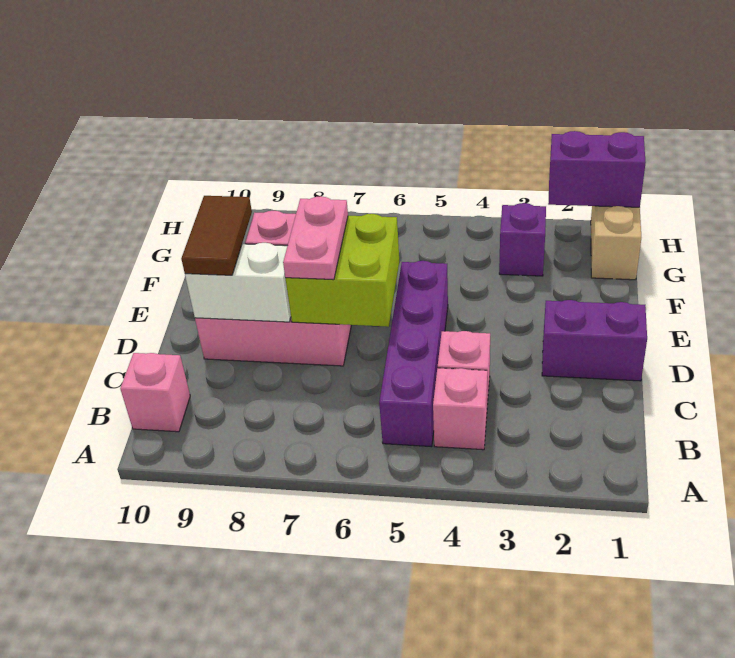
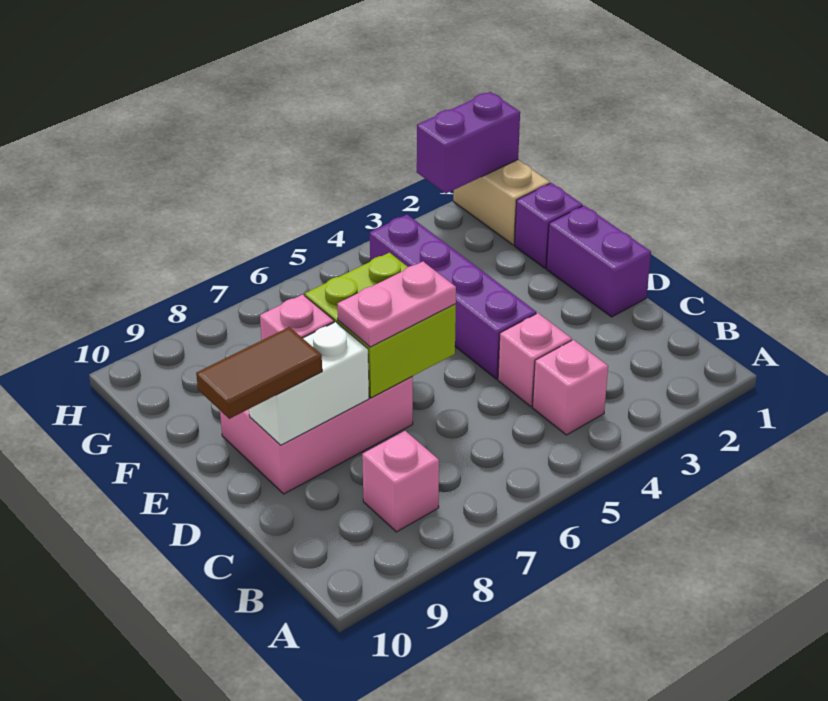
purple 1x4 brick [379,261,448,447] -> purple 1x4 brick moved to [370,215,536,379]
pink 1x1 brick [120,353,190,432] -> pink 1x1 brick moved to [362,431,439,532]
purple 1x2 brick [542,300,647,381] -> purple 1x2 brick turned to [546,206,651,317]
pink 1x2 plate [283,196,348,280] -> pink 1x2 plate turned to [337,262,456,347]
brown 1x2 tile [181,196,252,275] -> brown 1x2 tile turned to [196,327,322,419]
purple 1x1 brick [499,203,546,276] -> purple 1x1 brick moved to [515,183,583,268]

